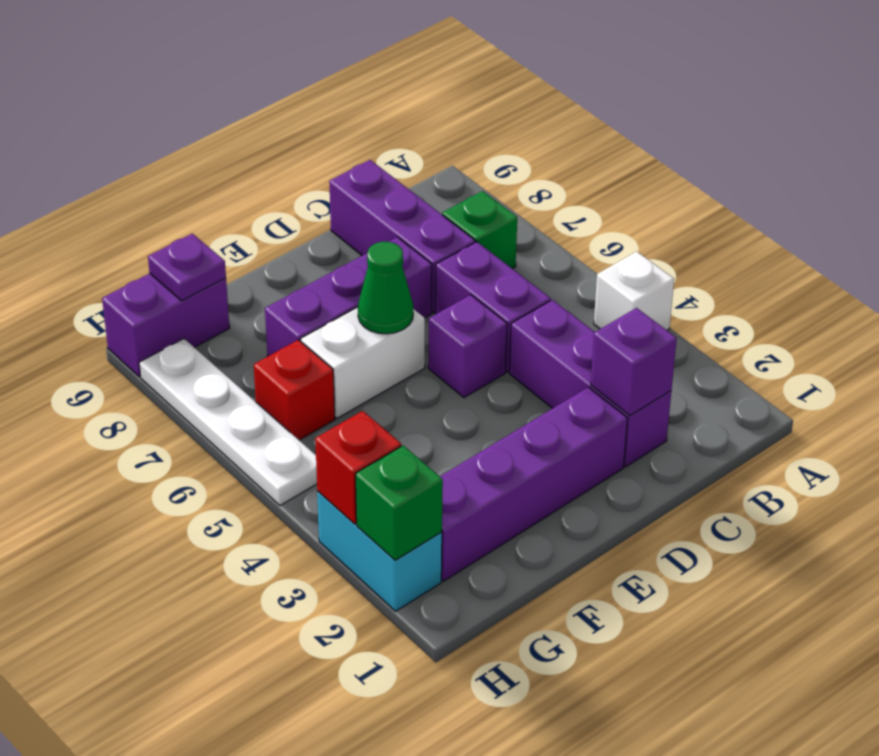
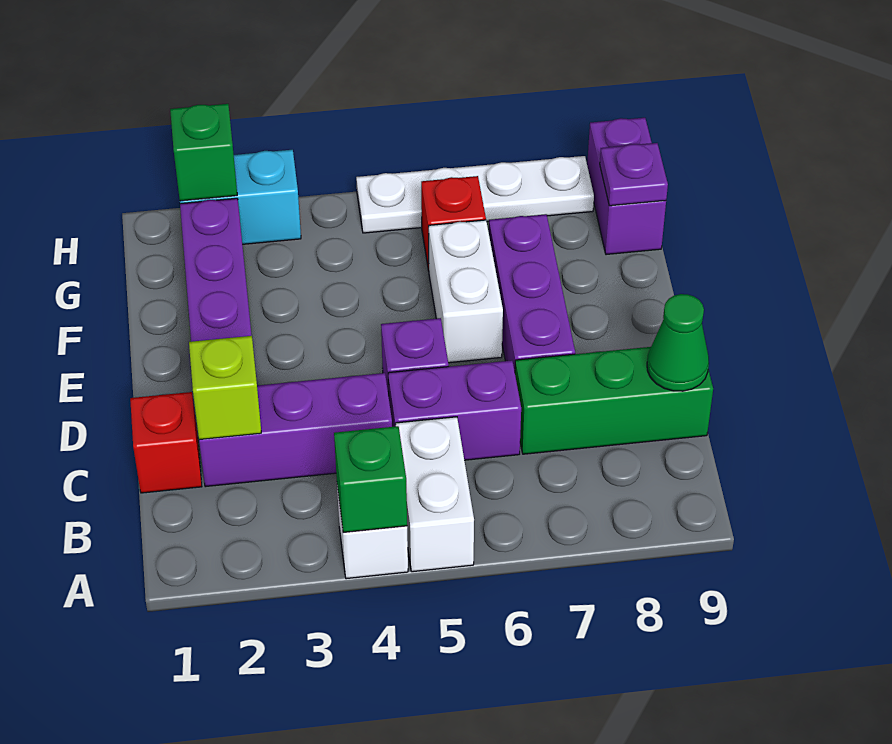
none -> white 1x2 brick [395,417,474,572]
green 1x1 brick [442,191,517,269] -> green 1x1 brick moved to [334,426,407,533]
purple 1x1 brick [591,308,677,416] -> lime 1x1 brick [189,336,261,440]
purple 1x3 brick [329,160,475,313] -> green 1x3 brick [515,347,713,454]
green 1x1 cone [358,242,413,334] -> green 1x1 cone moved to [647,294,709,391]
red 1x1 brick [315,411,401,524] -> red 1x1 brick moved to [130,392,202,493]

